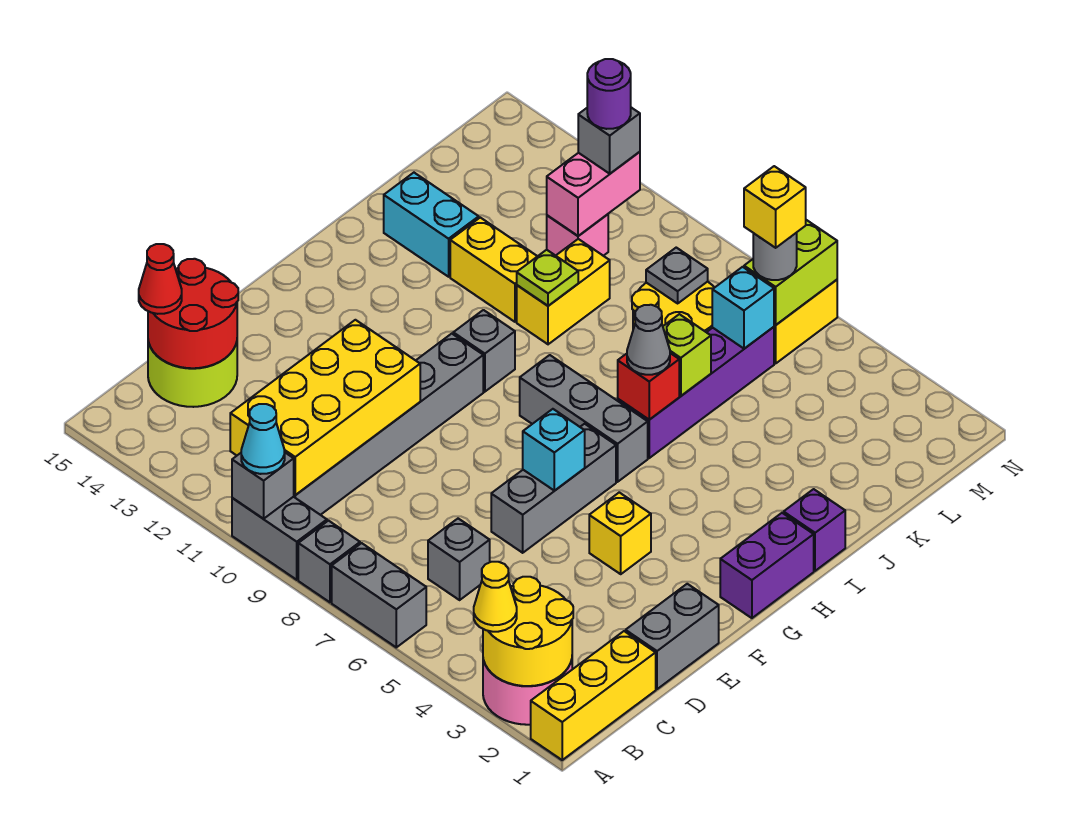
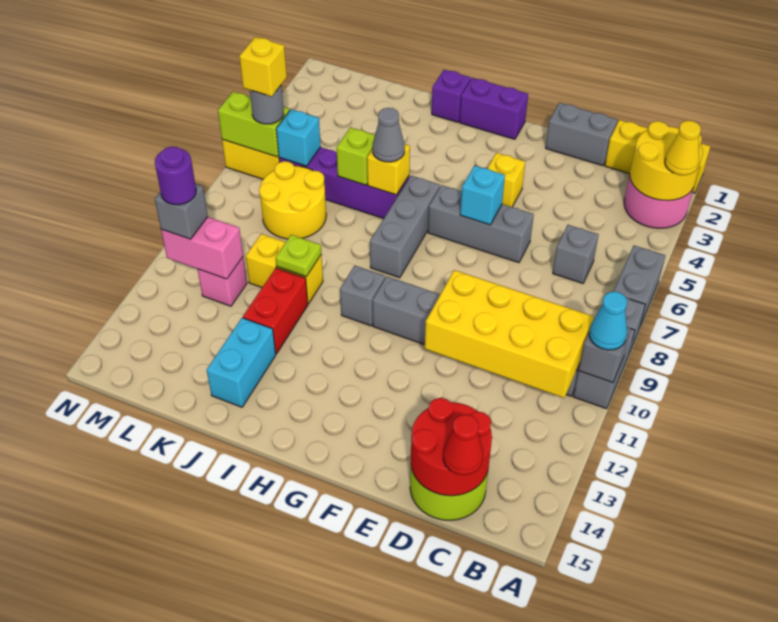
red 1x1 brick [618,353,679,420] -> yellow 1x1 brick [367,144,410,195]
yellow 1x2 brick [450,218,537,322] -> red 1x2 brick [243,268,308,354]
grey 1x1 plate [646,248,708,303] -> none

